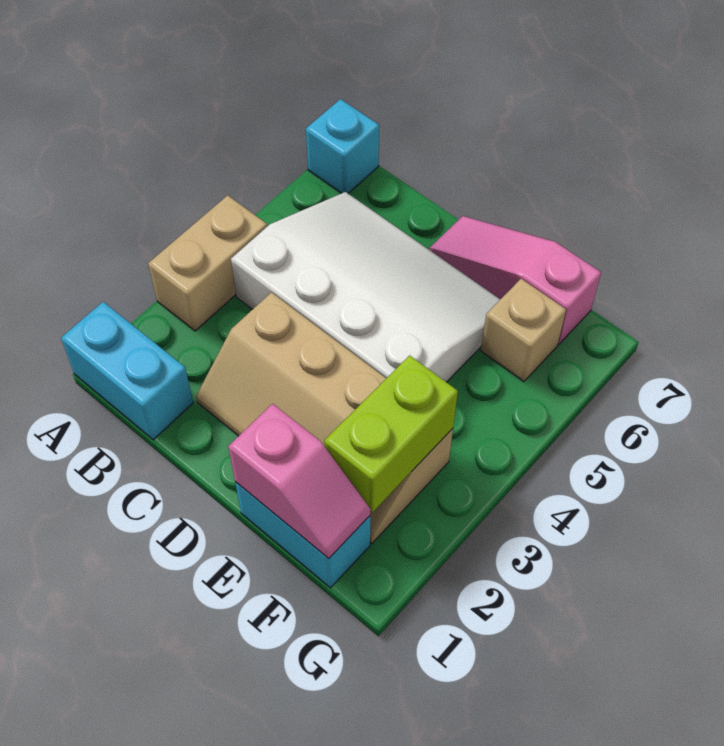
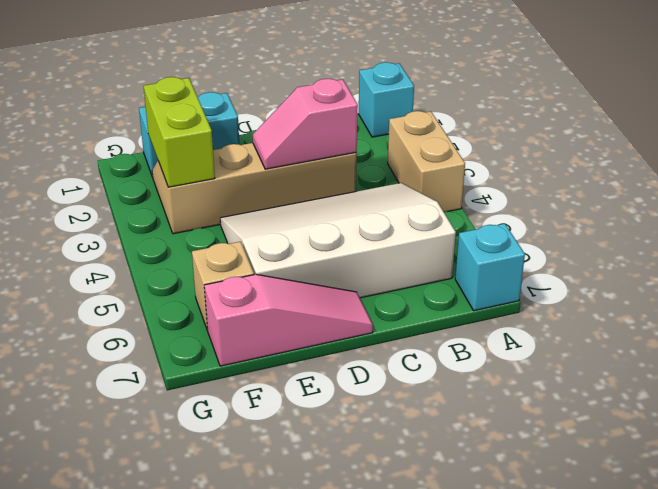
cyan 1x2 brick [61,302,193,440] -> cyan 1x1 brick [359,62,414,137]
white 3x4 slope [231,192,500,382] -> white 3x4 slope turned to [220,183,456,298]
pink 1x2 slope [228,404,371,558] -> pink 1x2 slope moved to [253,79,358,169]

